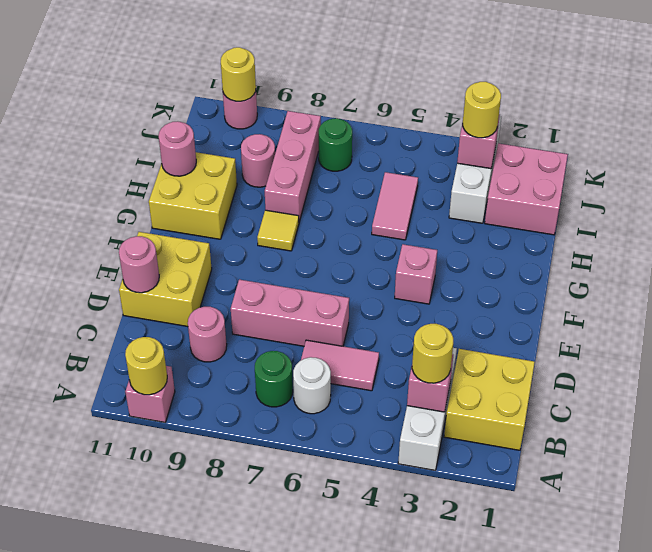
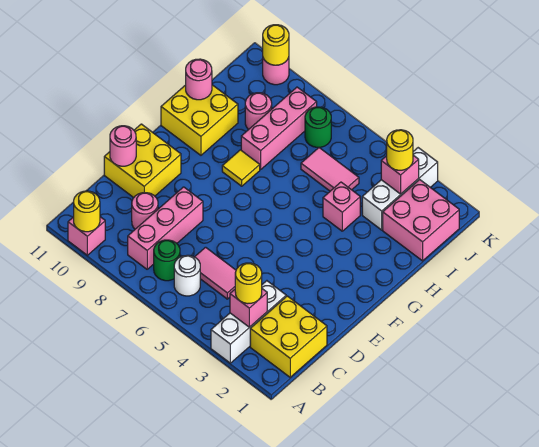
pink 1x3 brick [231,280,349,346] -> pink 1x3 brick turned to [128,187,203,269]
pink 1x1 brick [395,244,437,304] -> pink 1x1 brick moved to [323,182,360,231]
pink 1x2 tile [372,172,418,240] -> pink 1x2 tile turned to [301,148,359,191]

